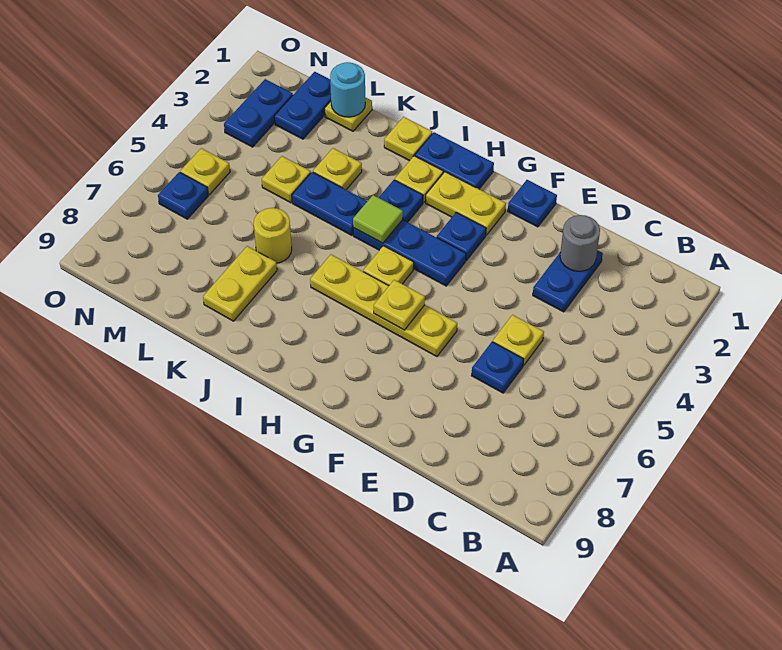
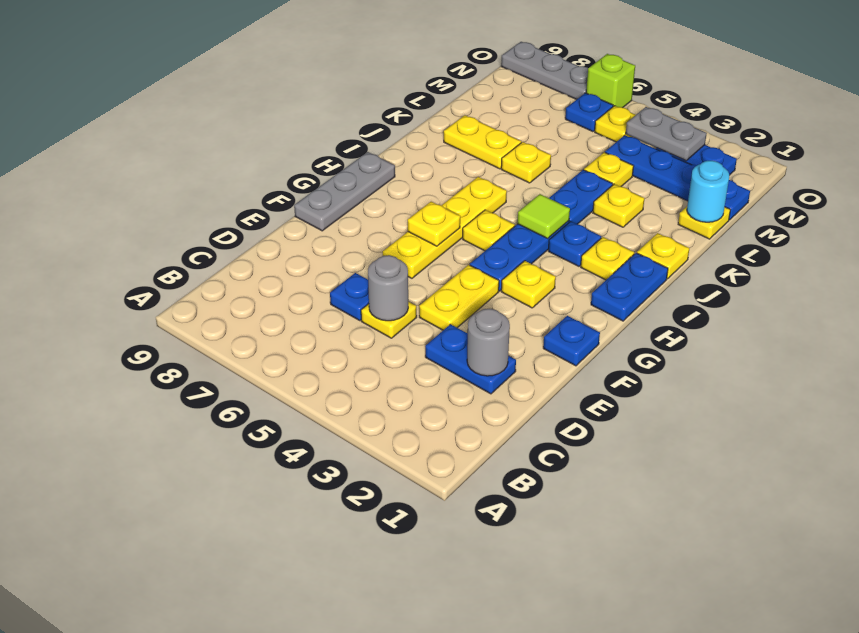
none -> grey 1x1 round brick [368,255,408,321]
none -> grey 1x3 plate [294,152,395,231]
yellow 1x2 plate [425,172,506,235] -> yellow 1x2 plate moved to [419,265,499,330]
blue 1x1 plate [437,212,486,260] -> yellow 1x1 plate [501,261,556,308]
yellow 1x1 round brick [254,208,292,263] -> yellow 1x1 plate [501,142,551,183]
blue 1x2 plate [274,72,331,139] -> blue 1x4 plate [605,135,750,220]
none -> grey 1x2 plate [626,107,707,160]
none -> lime 1x1 brick [586,54,635,107]
none -> grey 1x3 plate [501,42,588,99]

